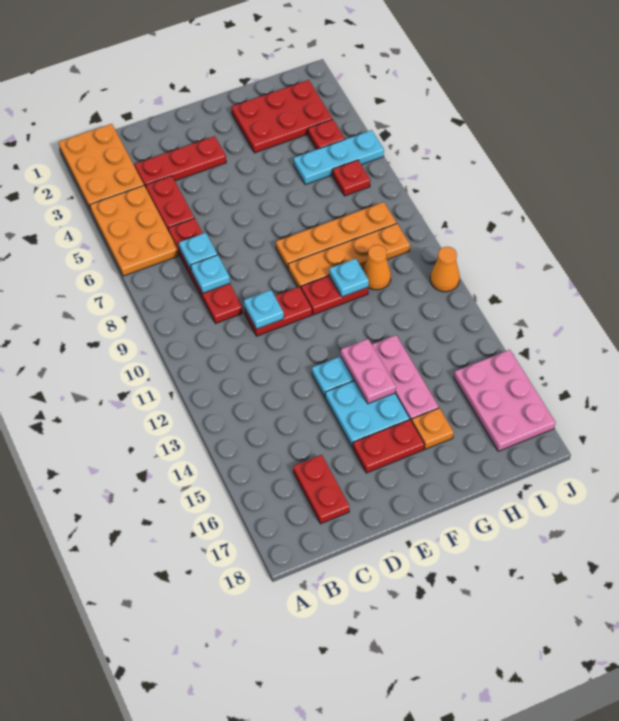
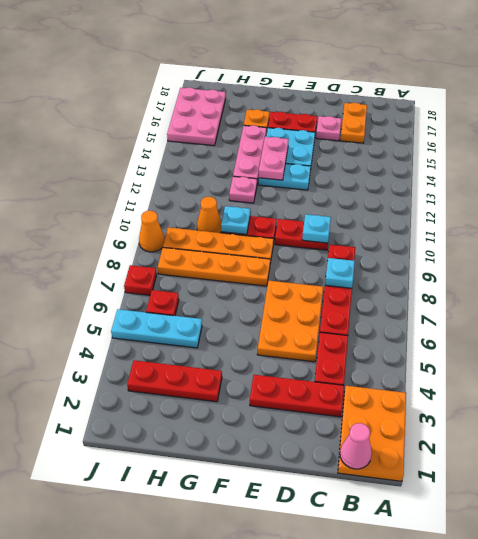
orange 2x3 plate [90,186,178,276] -> orange 2x3 plate moved to [257,281,323,362]
none -> pink 1x1 cone [340,423,372,469]
cyan 1x1 plate [179,233,217,270] -> none
red 1x2 plate [293,455,349,524] -> orange 1x2 plate [340,103,367,143]
none -> pink 1x1 plate [316,116,341,141]
red 2x3 plate [232,80,332,153] -> red 1x3 plate [127,360,222,402]
none -> pink 1x1 plate [229,176,257,203]
red 1x1 plate [308,119,345,149] -> red 1x1 plate moved to [124,265,157,295]
orange 1x1 cone [430,247,460,292] -> orange 1x1 cone moved to [139,211,165,252]

